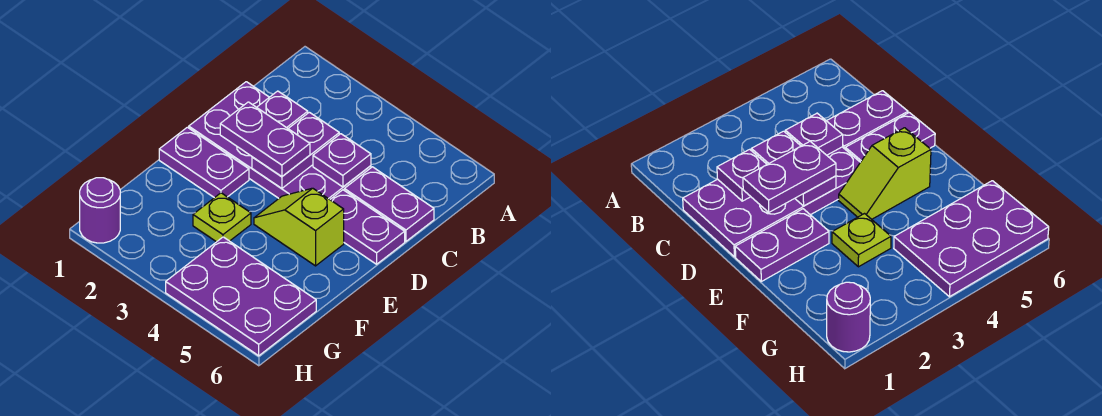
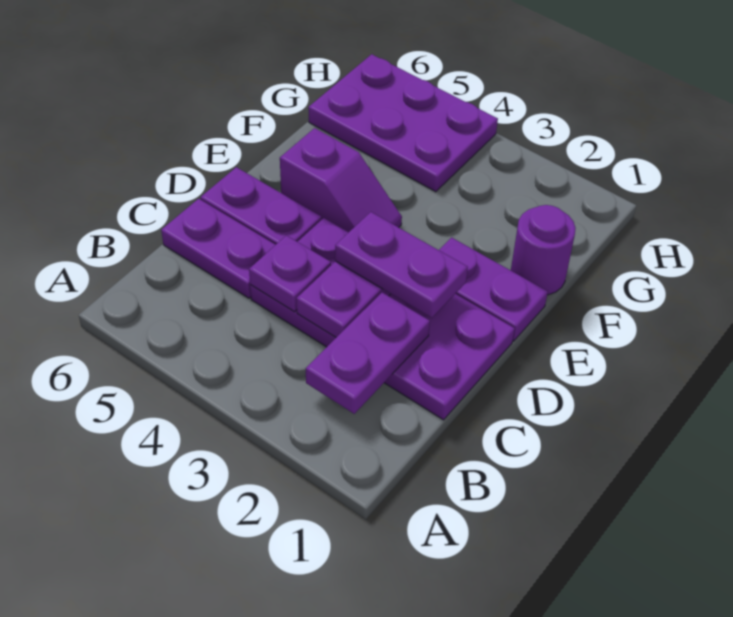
purple 1x1 plate [257,91,308,128] -> purple 1x2 plate [306,292,430,414]
lime 1x2 slope [254,188,344,266] -> purple 1x2 slope [280,128,402,232]
lime 1x1 plate [193,193,251,242] -> none
purple 1x1 round brick [80,178,120,243] -> purple 1x1 round brick moved to [511,205,576,295]

